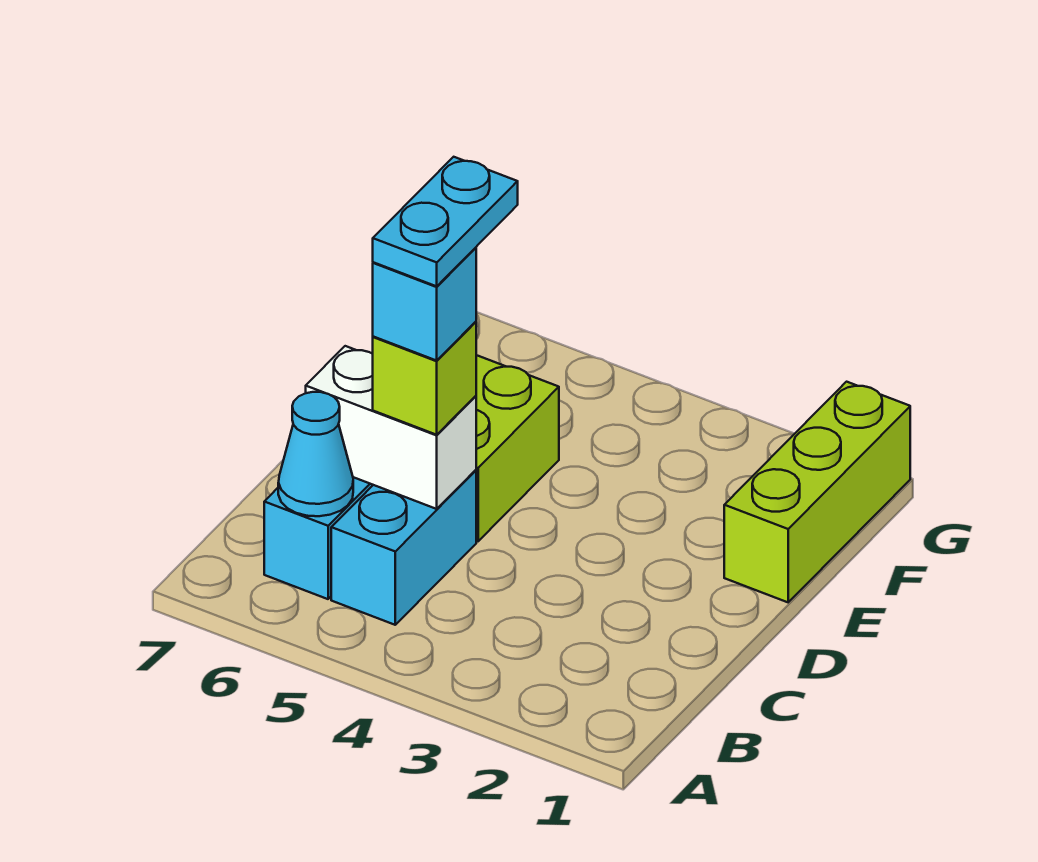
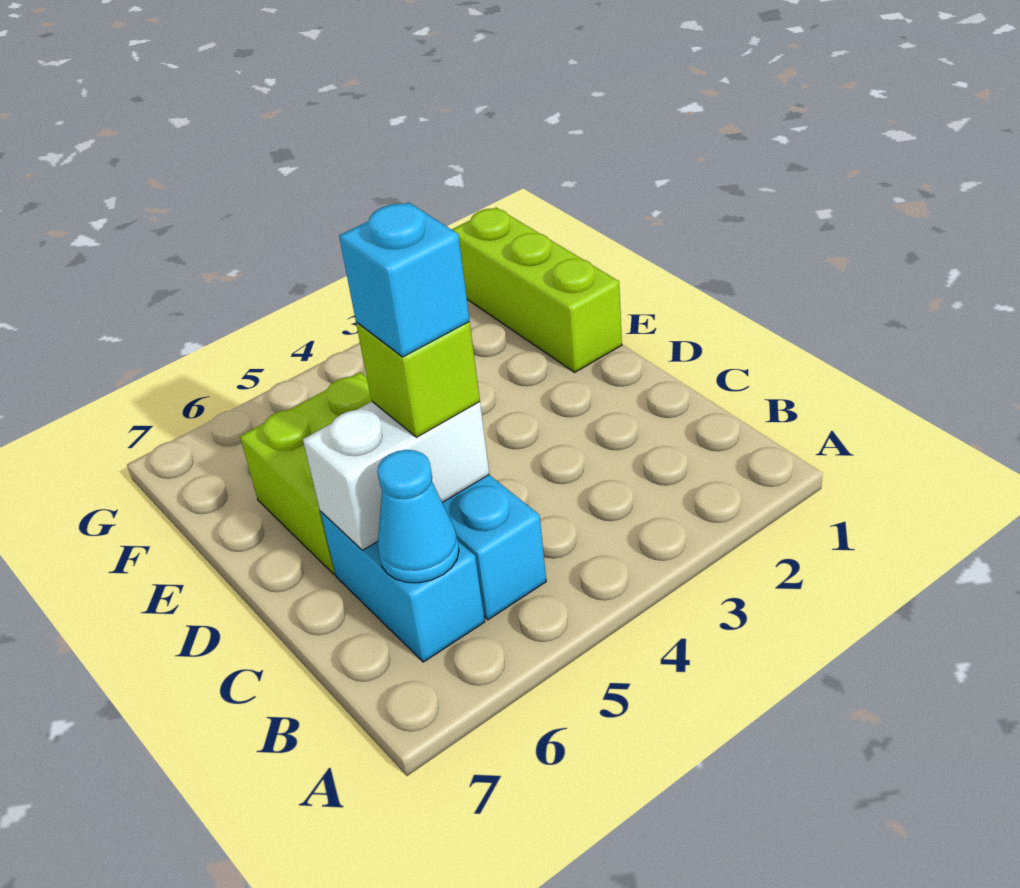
cyan 1x2 plate [373,157,518,286] -> none

